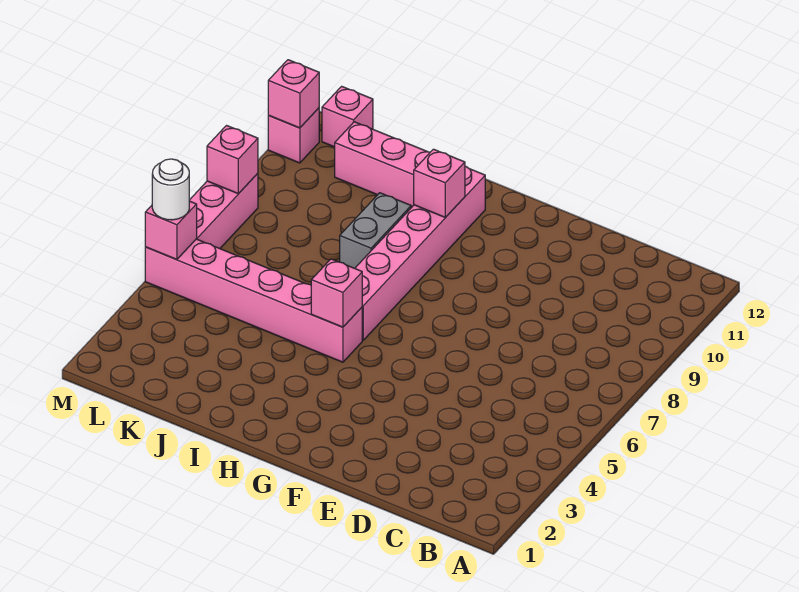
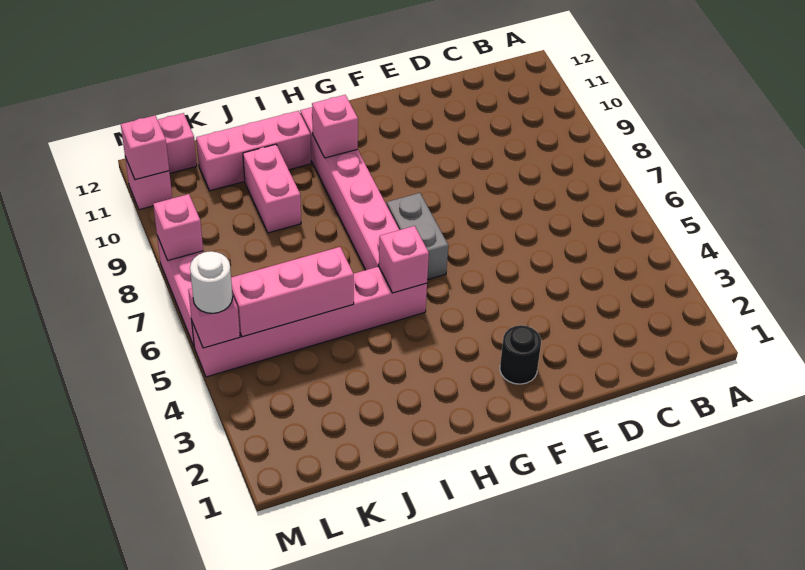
none -> black 1x1 round brick [500,325,541,384]
grey 1x2 brick [340,193,411,268] -> grey 1x2 brick moved to [387,193,448,280]
none -> pink 1x3 brick [231,247,354,337]
none -> pink 1x2 brick [243,144,301,233]

